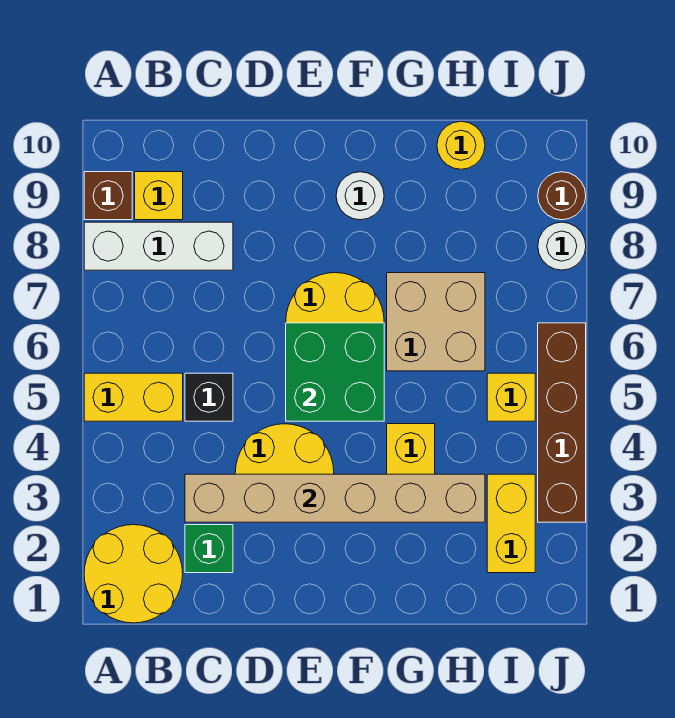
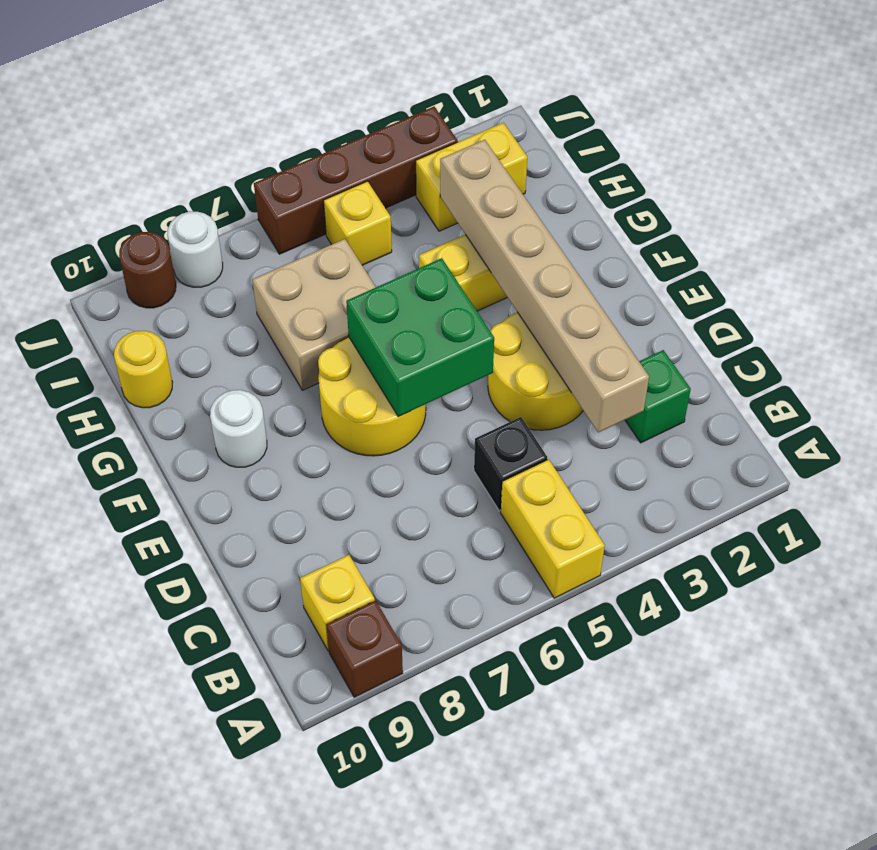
yellow 2x2 round brick [84,525,183,623] -> none
white 1x3 brick [84,222,233,270] -> none

